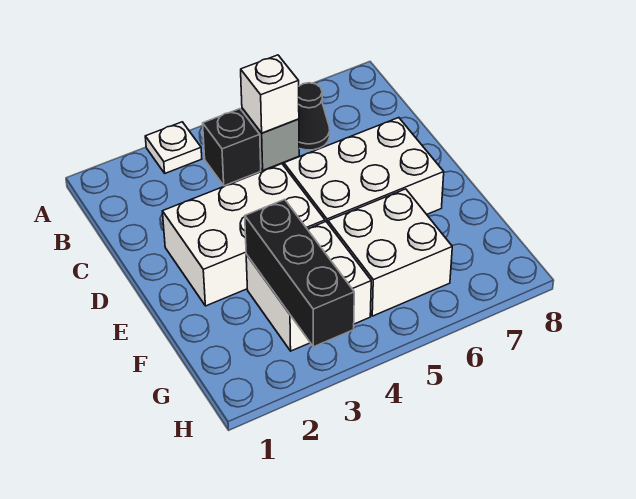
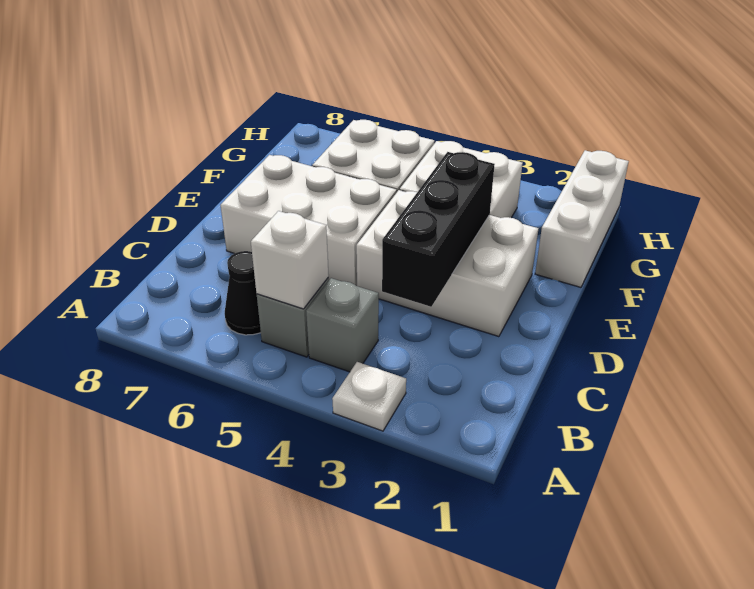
black 1x1 brick [203,109,261,186] -> grey 1x1 brick [306,278,379,372]
none -> white 1x3 brick [535,150,629,287]
black 1x3 brick [245,200,354,347] -> black 1x3 brick moved to [382,152,495,307]

